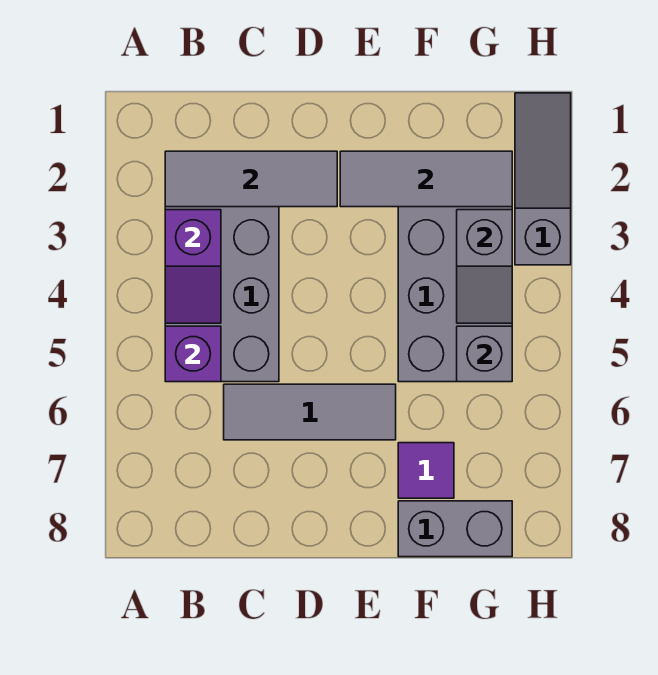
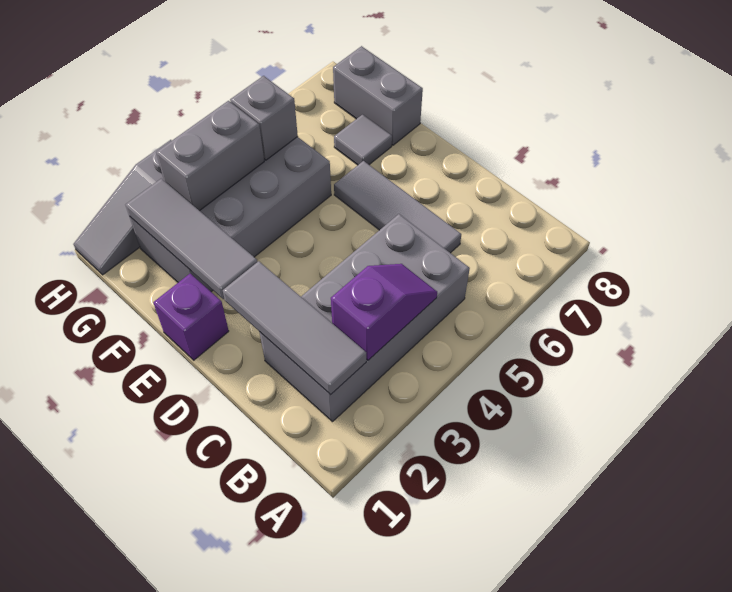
purple 1x1 brick [165,326,221,382] -> purple 1x1 brick moved to [153,274,229,360]
purple 1x1 tile [398,443,454,498] -> grey 1x1 tile [334,115,392,165]
grey 1x2 slope [457,210,512,323] -> grey 1x2 brick [156,101,264,211]

